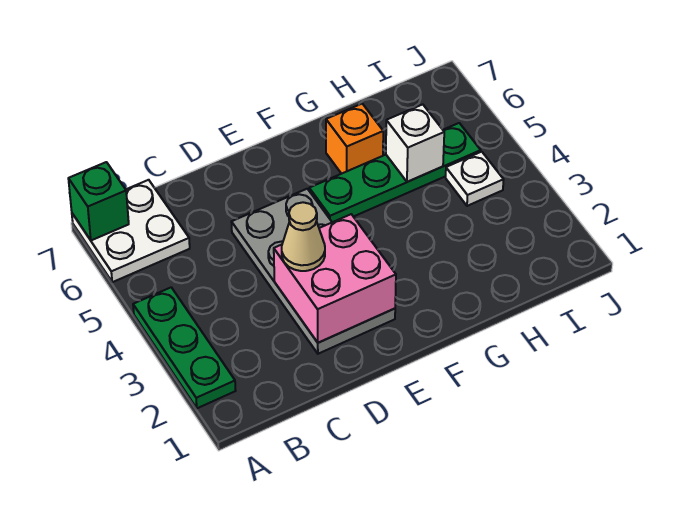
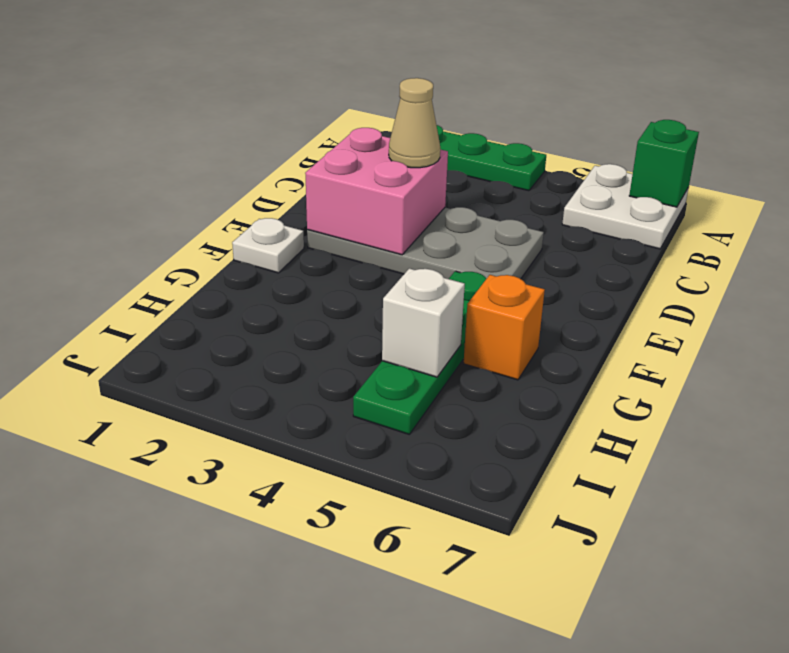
white 1x1 plate [446,152,504,206] -> white 1x1 plate moved to [232,218,304,273]

